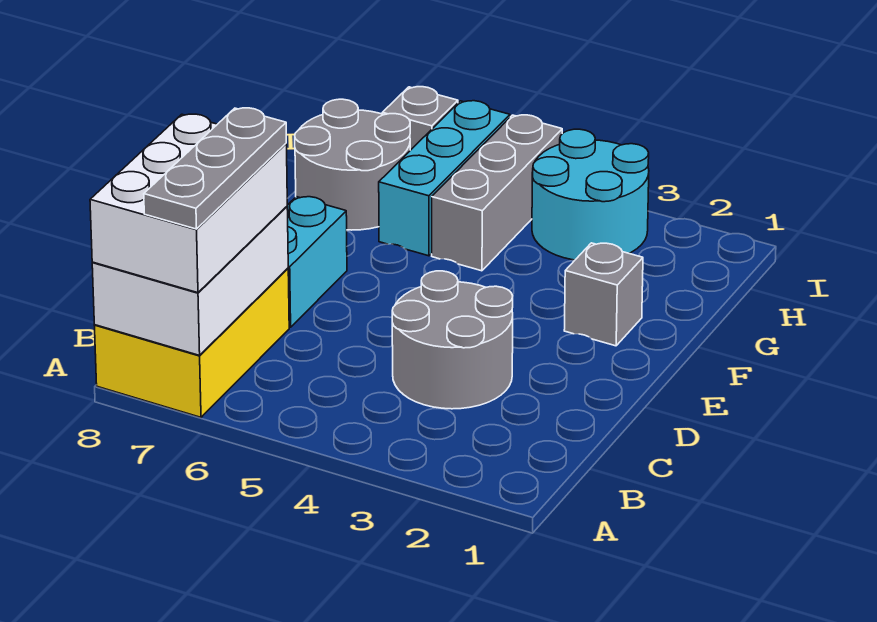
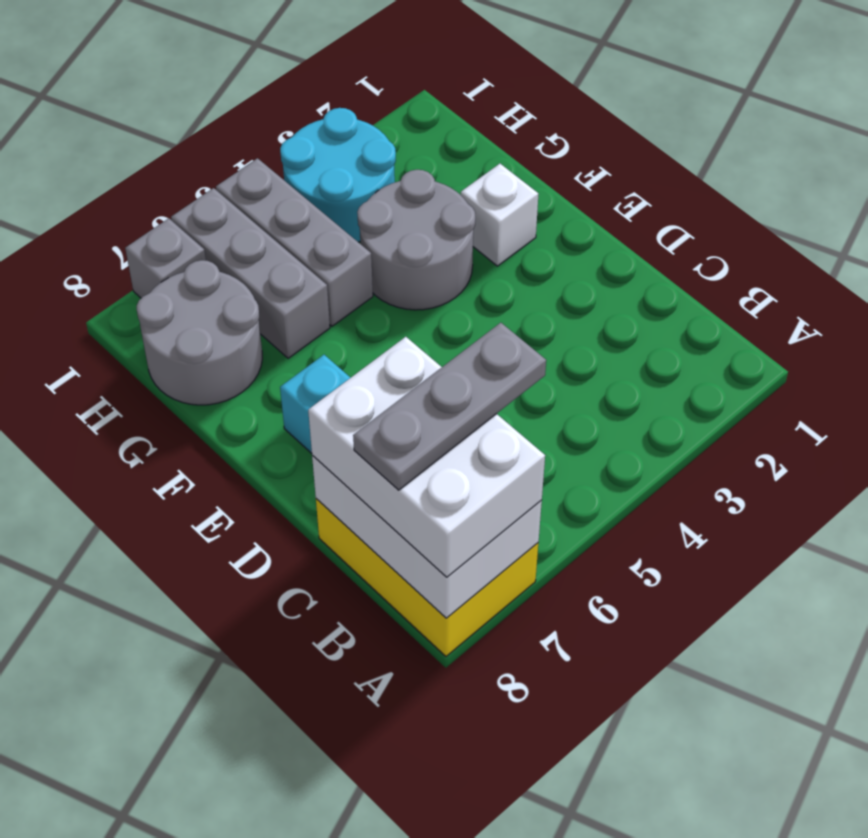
grey 1x3 plate [144,108,286,229] -> grey 1x3 plate turned to [353,323,546,490]
grey 2x2 round brick [392,271,513,409] -> grey 2x2 round brick moved to [357,170,475,310]
grey 1x1 brick [564,243,643,346] -> white 1x1 brick [461,164,538,266]
cyan 1x3 brick [379,101,510,256] -> grey 1x3 brick [171,188,330,358]

